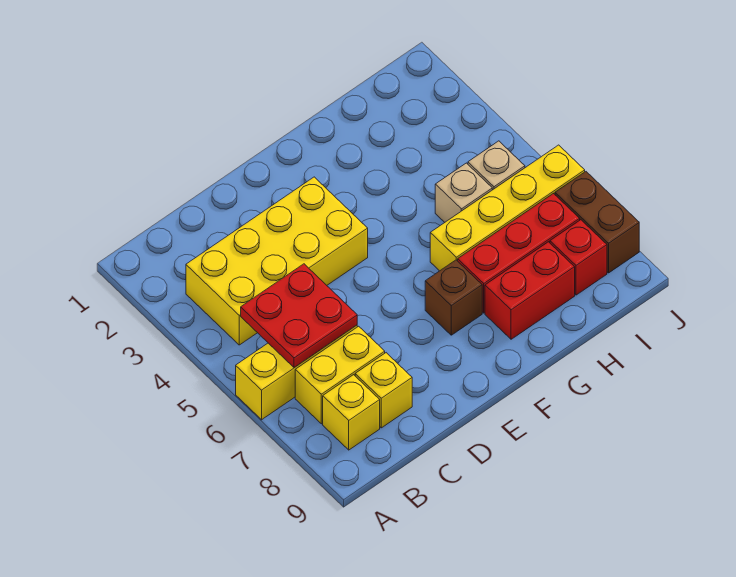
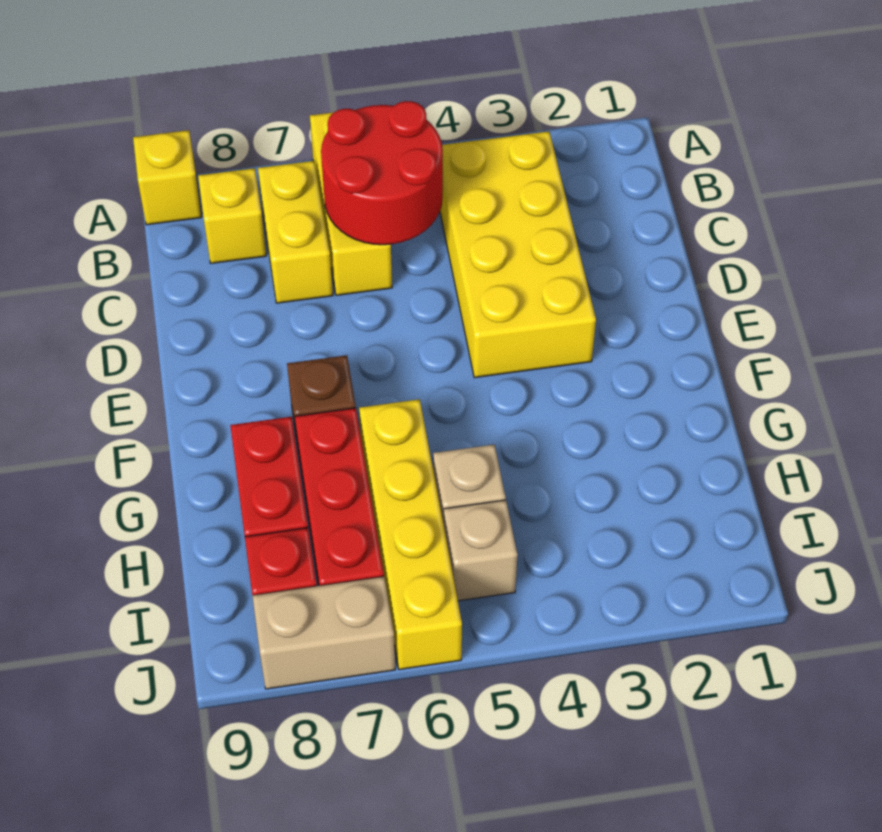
red 2x2 plate [241,264,357,368] -> red 2x2 round brick [321,101,443,245]
yellow 1x1 brick [355,353,412,428] -> yellow 1x1 brick moved to [133,130,201,225]
brown 1x2 brick [555,172,639,273] -> tan 1x2 brick [252,577,395,689]

